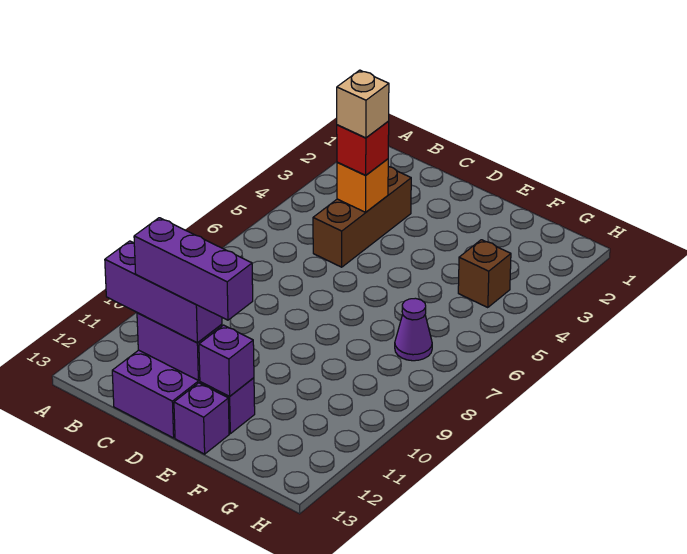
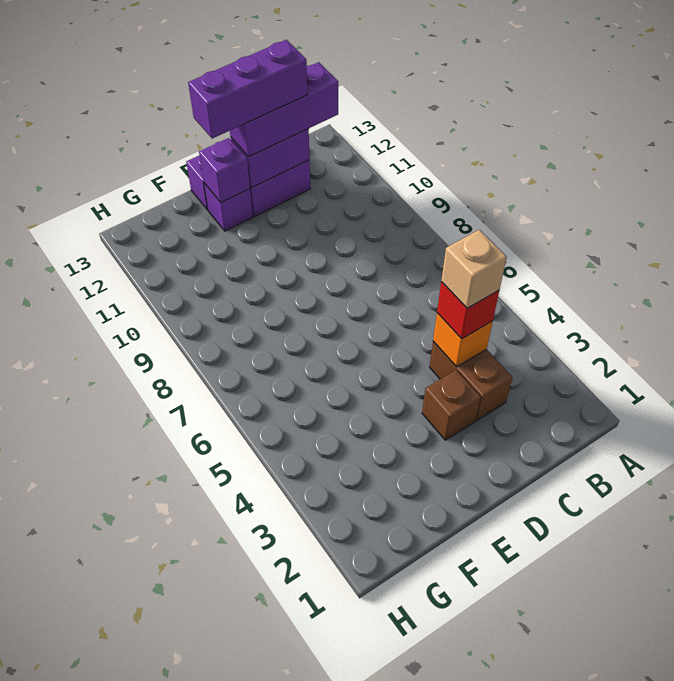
brown 1x3 brick [313,167,411,267] -> brown 1x2 brick [430,341,512,421]
brown 1x1 brick [458,240,511,308] -> brown 1x1 brick moved to [422,370,481,440]
purple 1x1 cone [395,298,432,361] -> none

